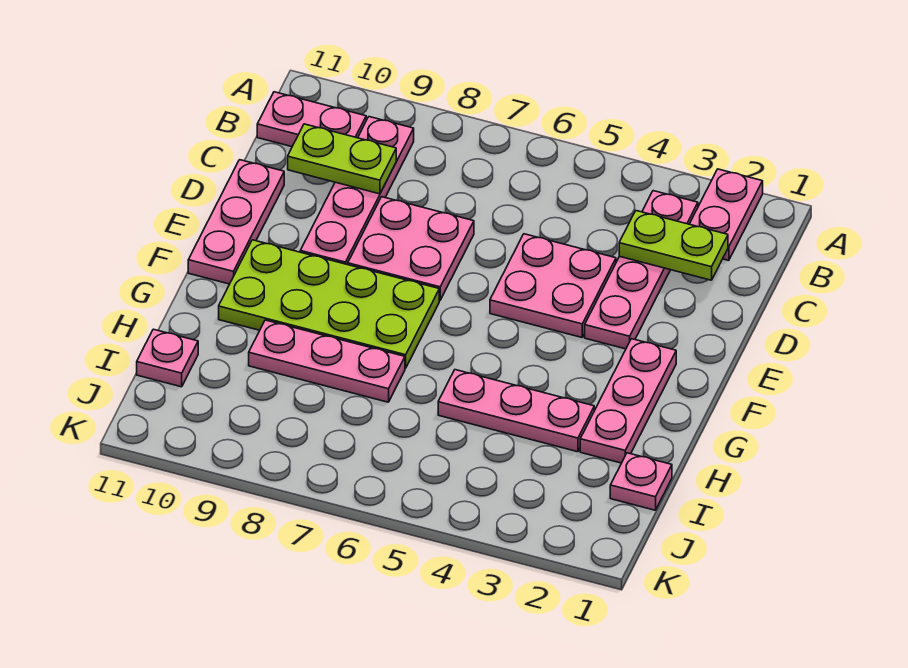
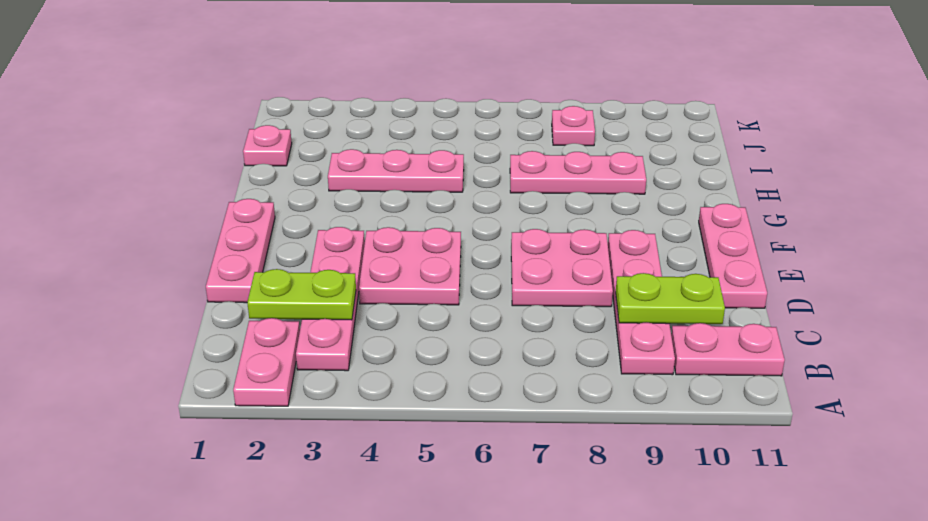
pink 1x3 plate [580,339,676,463] -> pink 1x3 plate moved to [206,199,275,303]
lime 2x4 plate [219,240,439,368] -> none
pink 1x1 plate [137,329,198,387] -> pink 1x1 plate moved to [552,106,595,146]

